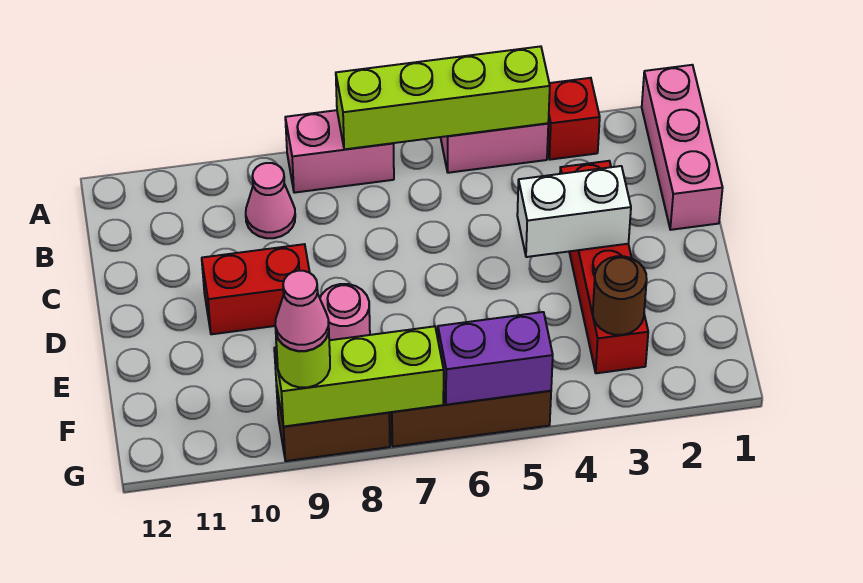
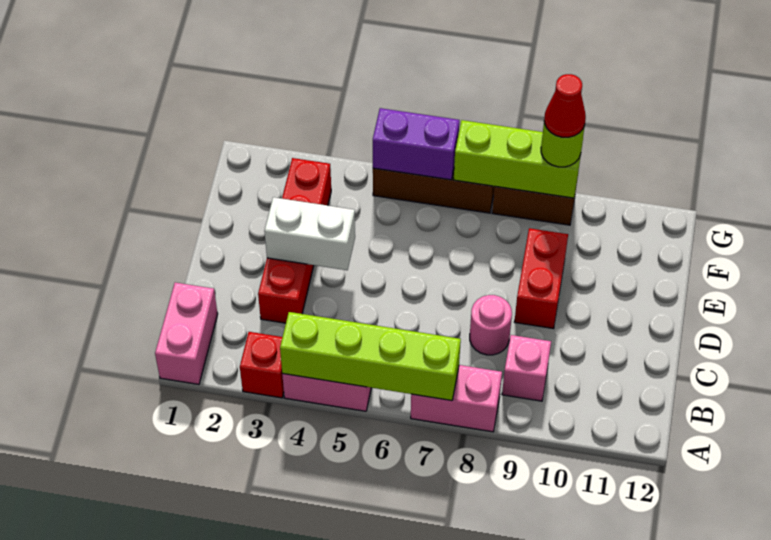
pink 1x3 brick [642,65,723,230] -> pink 1x2 brick [155,283,218,384]
pink 1x1 cone [246,163,295,238] -> pink 1x1 brick [502,335,551,401]
red 1x2 brick [202,244,310,334] -> red 1x2 brick turned to [515,228,568,329]
pink 1x1 round brick [320,284,370,340] -> pink 1x1 round brick moved to [470,295,512,355]
brown 1x1 round brick [593,256,647,335] -> none
pink 1x1 cone [275,271,329,351] -> red 1x1 cone [544,74,586,137]

